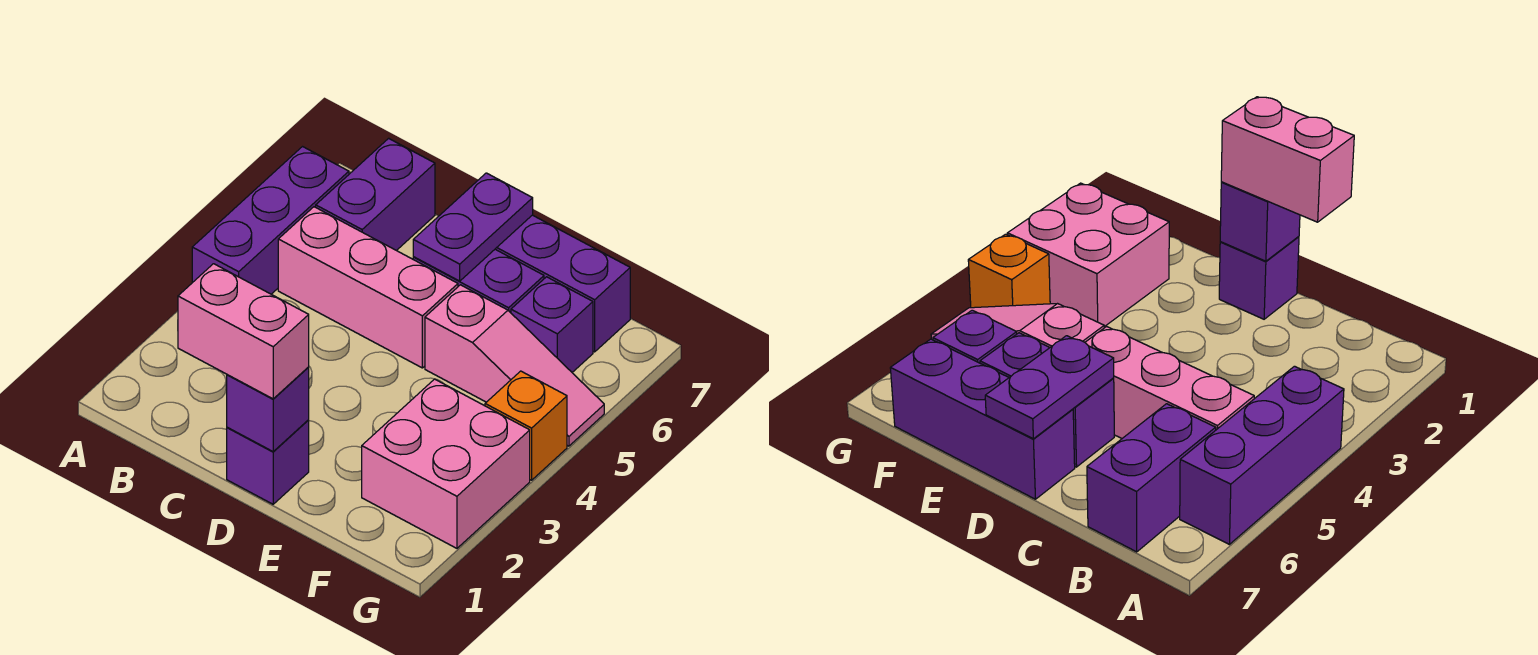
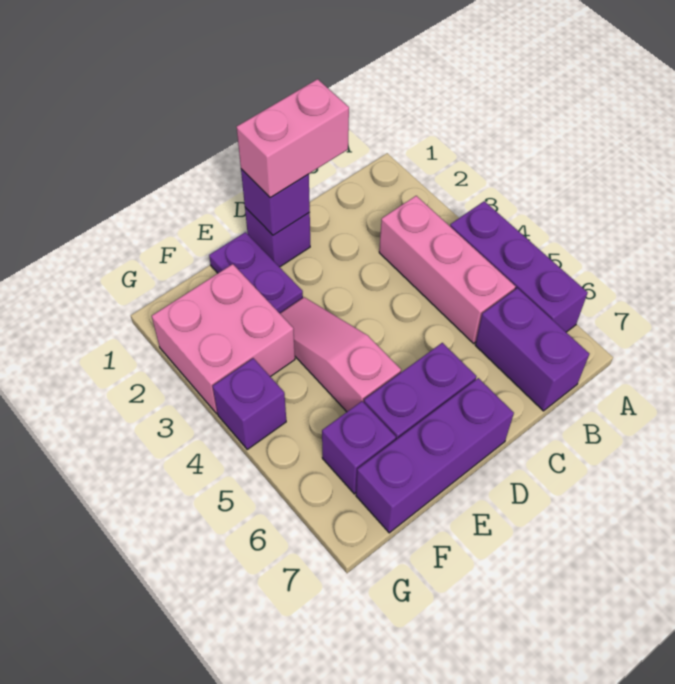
pink 1x3 brick [278,207,458,368] -> pink 1x3 brick turned to [379,196,516,343]
purple 1x2 plate [413,173,533,281] -> purple 1x2 plate moved to [209,232,303,313]
pink 1x3 slope [425,285,604,446] -> pink 1x3 slope turned to [280,297,401,412]
orange 1x1 brick [485,371,567,480] -> purple 1x1 brick [213,358,286,449]

